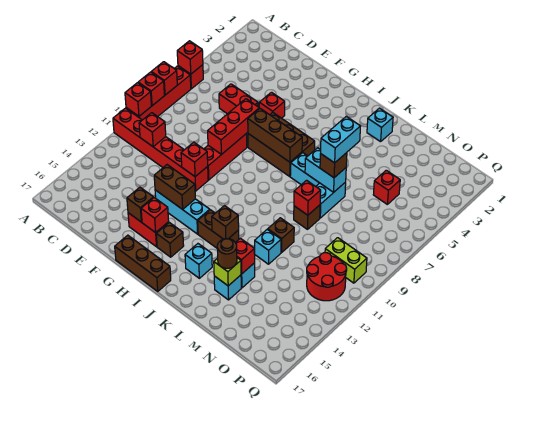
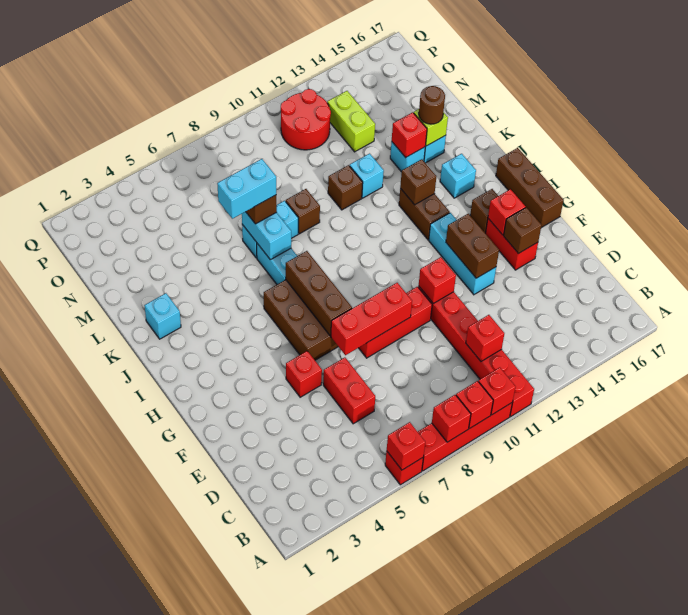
red 1x1 brick [294,180,321,215] -> none
red 1x1 brick [373,170,400,204] -> none
lime 1x2 brick [325,238,367,283] -> lime 1x2 brick moved to [327,91,375,152]

